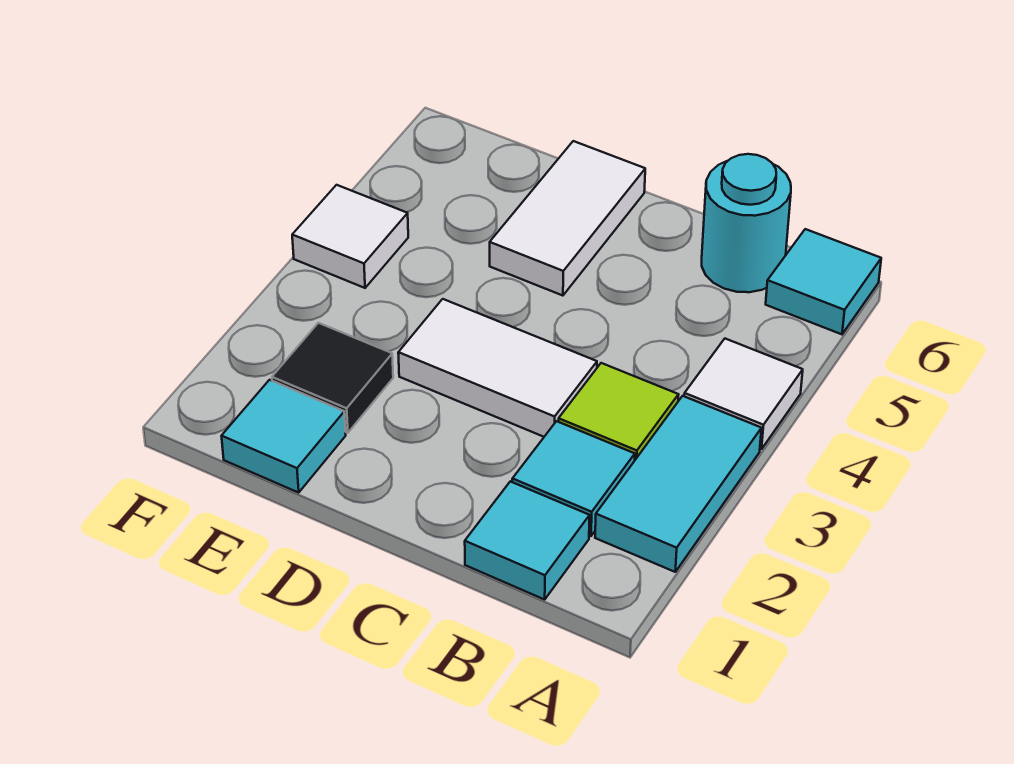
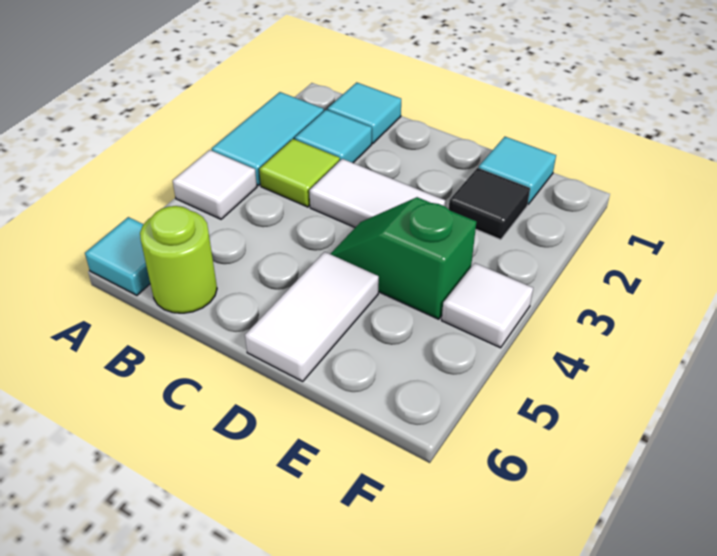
cyan 1x1 round brick [702,154,791,292] -> lime 1x1 round brick [140,206,217,313]
none -> green 1x2 slope [331,197,476,319]

